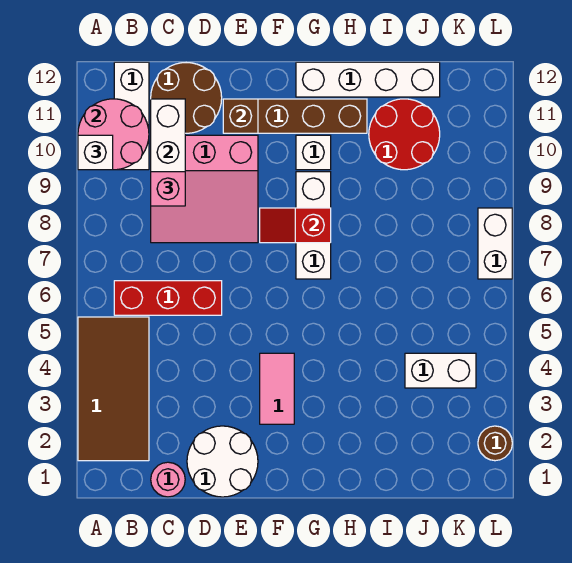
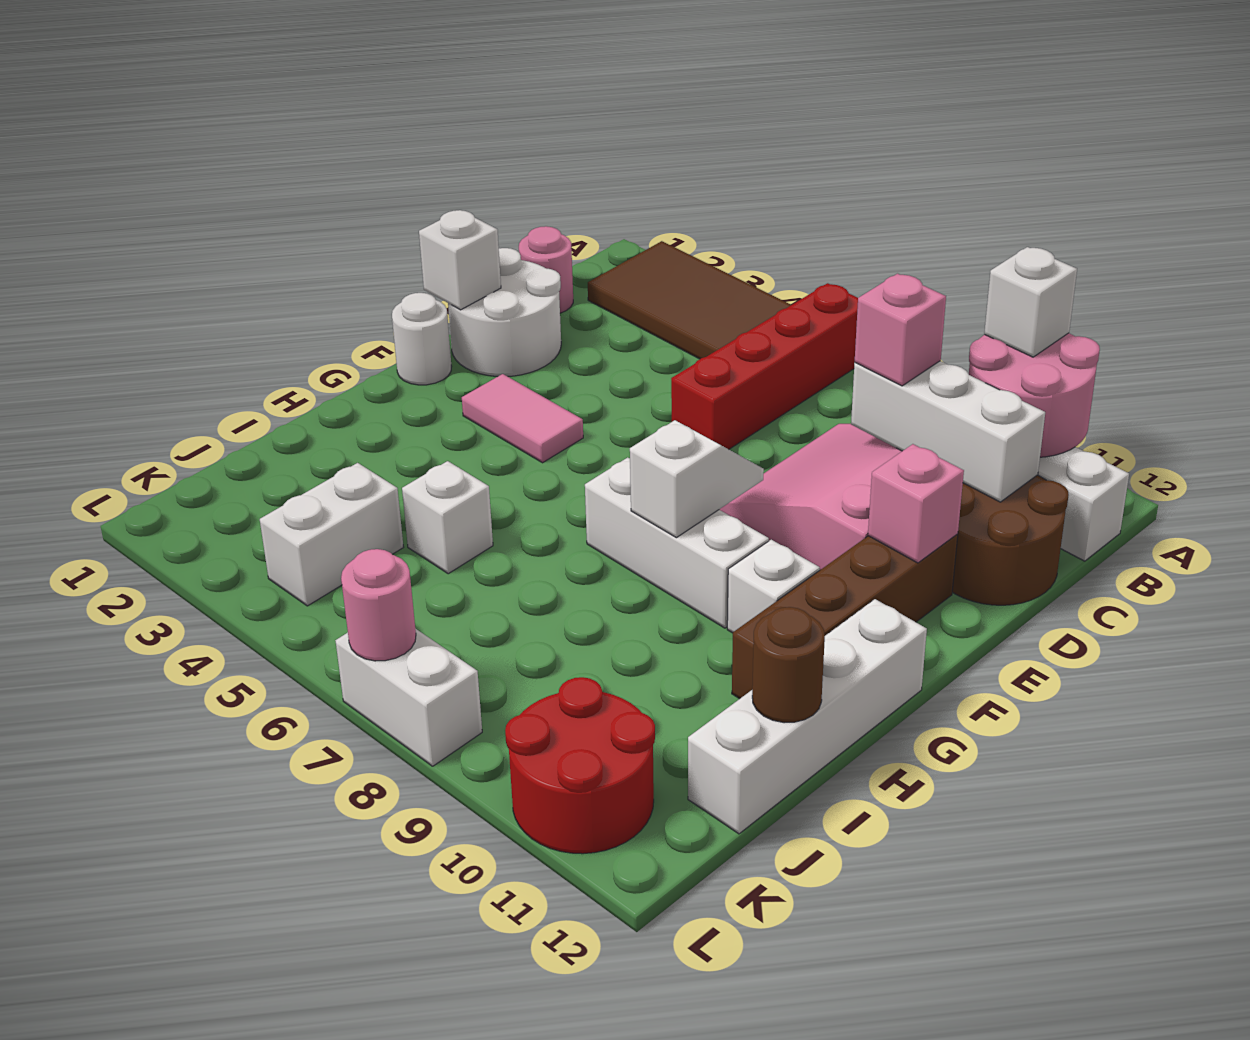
red 1x3 brick [114,281,222,315] -> red 1x4 brick [671,283,858,450]
none -> white 1x1 brick [419,210,501,310]
brown 1x1 brick [223,99,258,133] -> pink 1x1 brick [868,444,964,563]
none -> white 1x1 round brick [392,293,452,385]
red 1x2 slope [260,208,331,243] -> white 1x2 slope [630,420,764,538]
none -> white 1x1 brick [402,461,493,574]
red 2x2 round brick [369,99,440,170] -> red 2x2 round brick moved to [505,677,655,854]
brown 1x1 round brick [478,426,512,461] -> brown 1x1 round brick moved to [752,607,825,723]
none -> pink 1x1 round brick [341,549,416,661]

